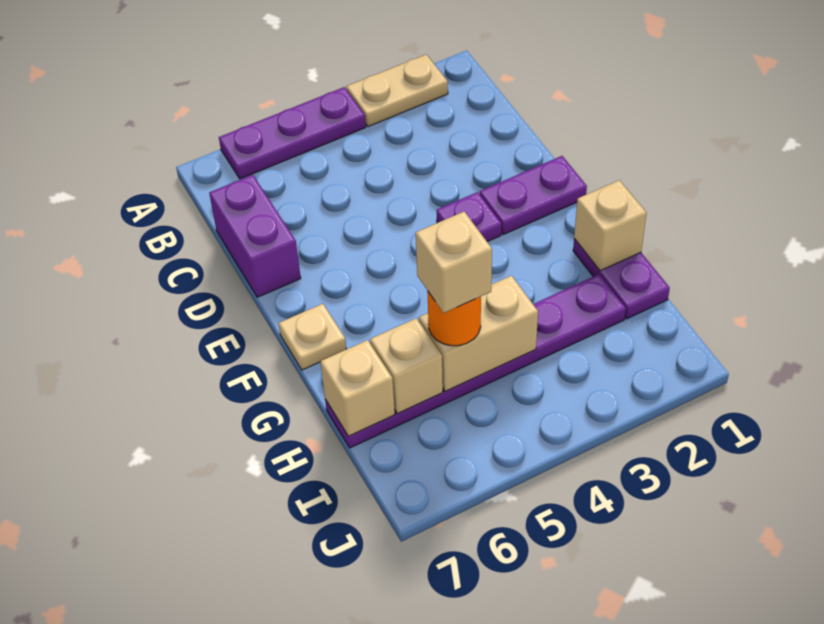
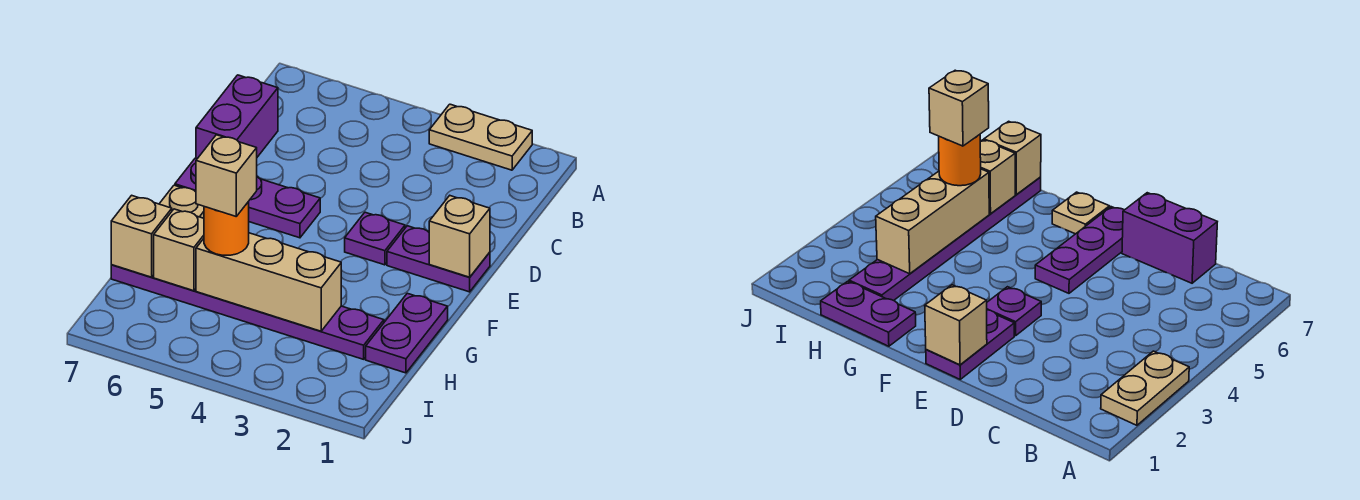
purple 1x3 plate [219,87,366,179] -> purple 1x3 plate moved to [175,158,320,238]
tan 1x1 brick [574,180,647,271] -> tan 1x1 brick moved to [429,196,490,277]
tan 1x2 brick [419,276,538,391] -> tan 1x3 brick [196,233,341,331]

